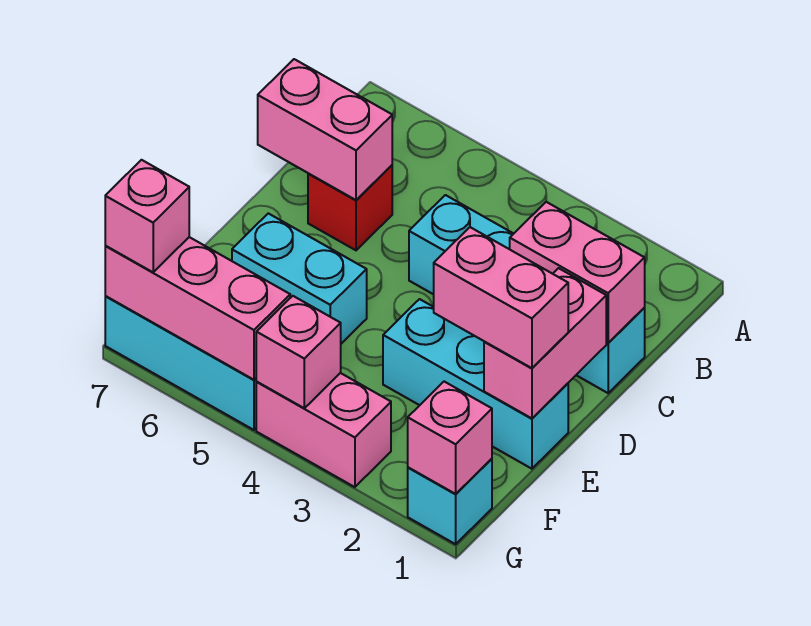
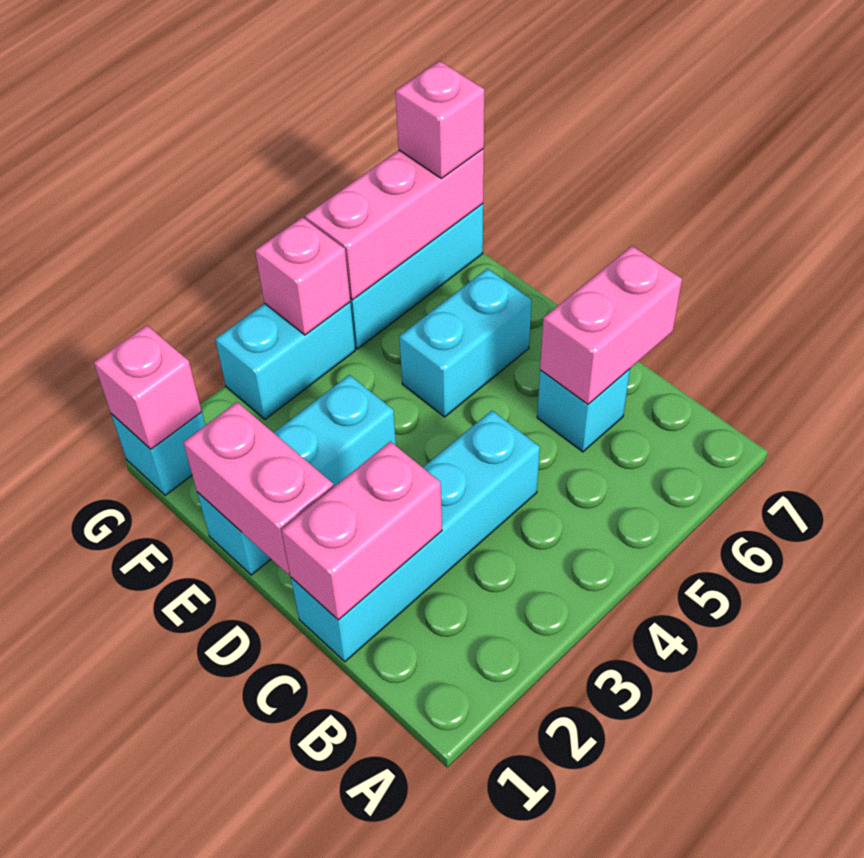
red 1x1 brick [308,165,392,250] -> cyan 1x1 brick [537,369,630,452]
pink 1x2 brick [434,227,568,368] -> none
pink 1x2 brick [256,373,391,487] -> cyan 1x2 brick [215,302,355,419]

